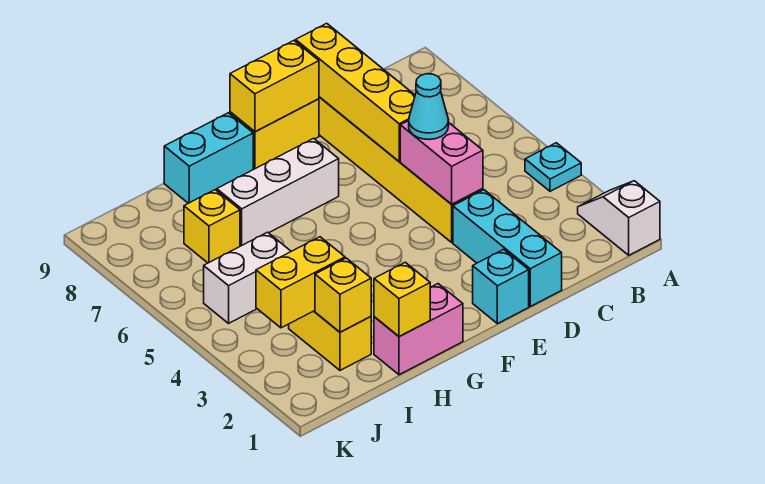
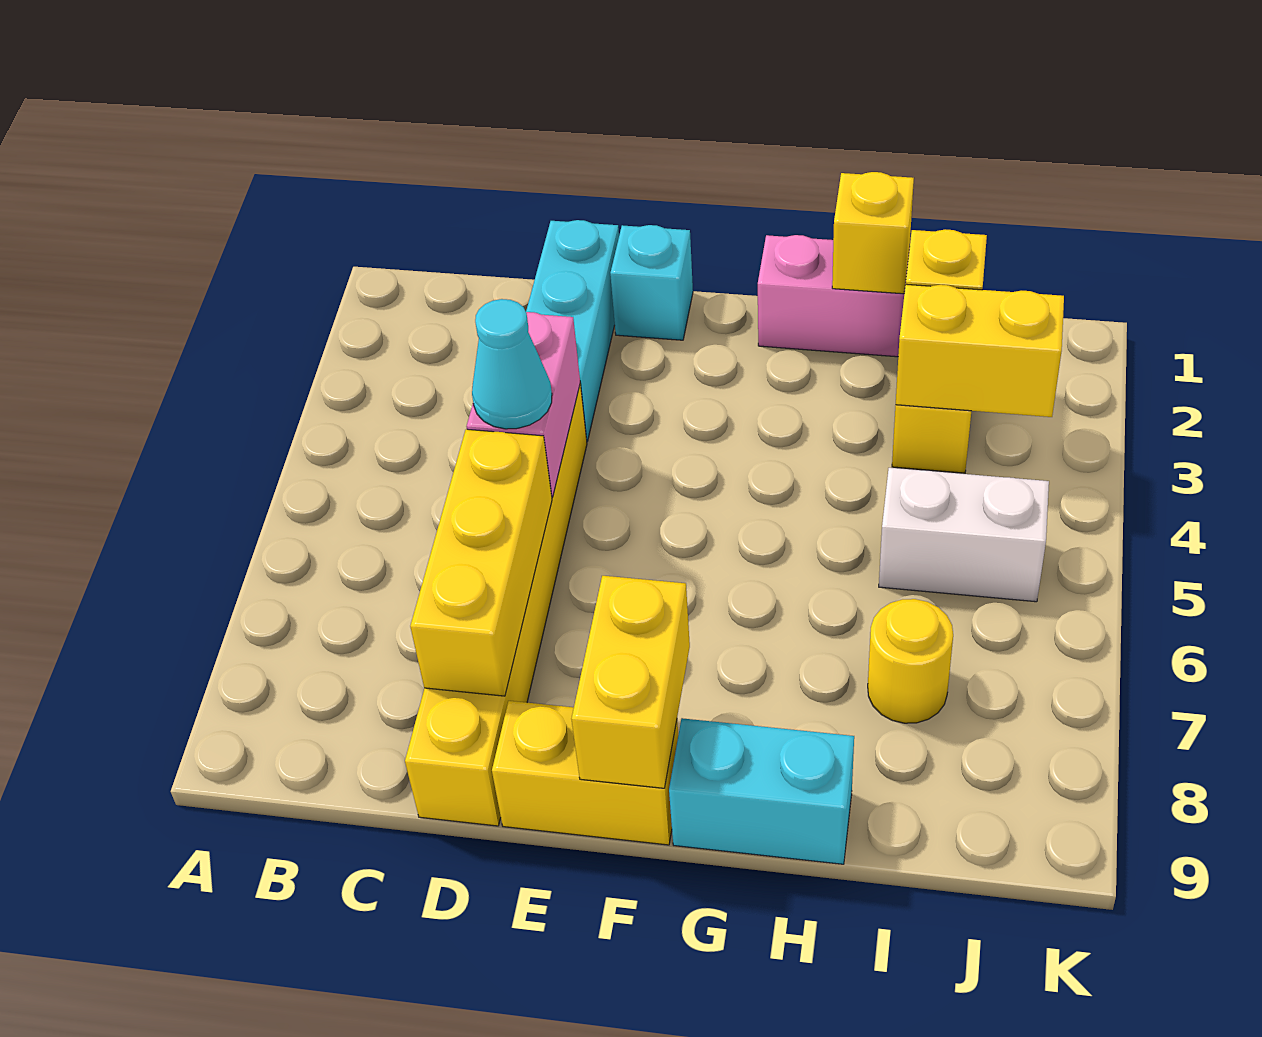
white 1x2 slope [578,181,660,255] -> none
cyan 1x1 plate [525,143,581,191] -> none
yellow 1x4 brick [296,23,415,161] -> yellow 1x3 brick [410,429,552,696]
yellow 1x2 brick [230,41,319,132] -> yellow 1x2 brick turned to [572,576,690,788]
white 1x3 brick [217,138,339,246] -> none
yellow 1x1 brick [184,190,240,263] -> yellow 1x1 round brick [868,599,953,723]

